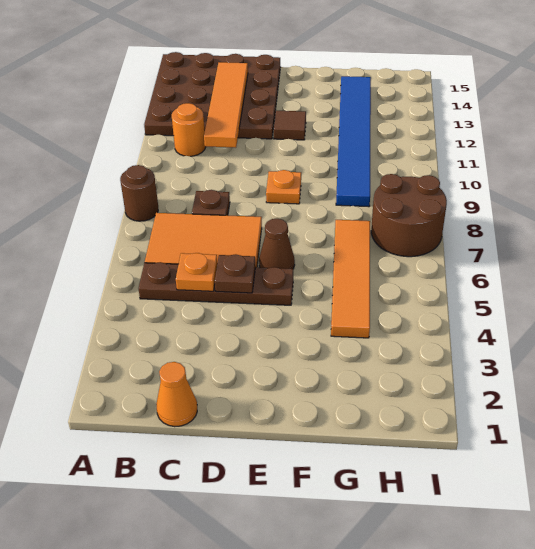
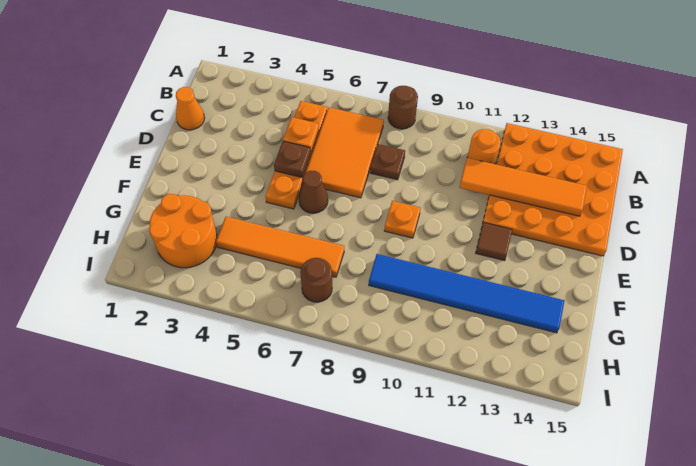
brown 4x4 plate [144,52,281,139] -> orange 4x4 plate [483,123,623,256]
brown 1x4 plate [138,262,293,305] -> orange 1x4 plate [265,101,327,209]
none -> orange 2x2 round brick [149,194,217,268]
brown 2x2 round brick [371,174,447,257] -> brown 1x1 round brick [300,258,332,302]

